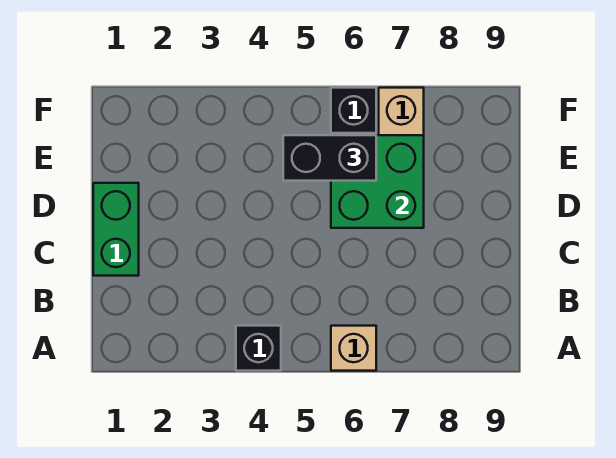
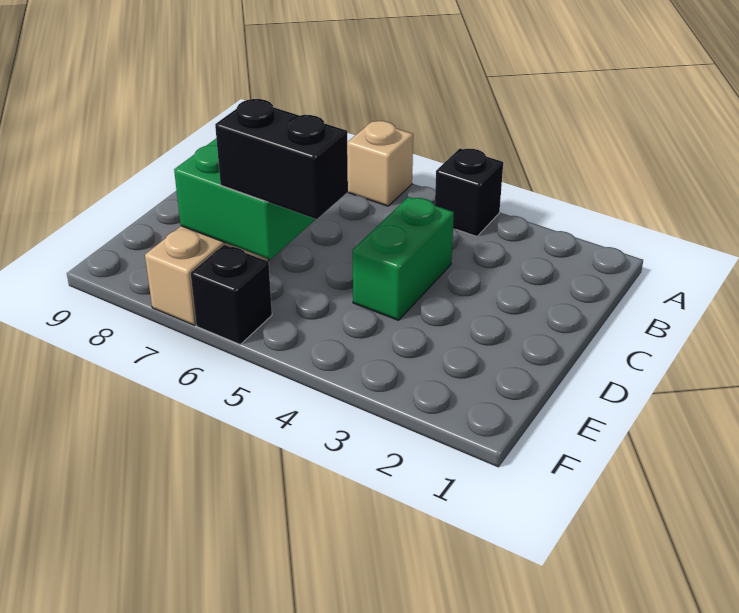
green 1x2 brick [93,183,139,276] -> green 1x2 brick moved to [353,197,454,320]

